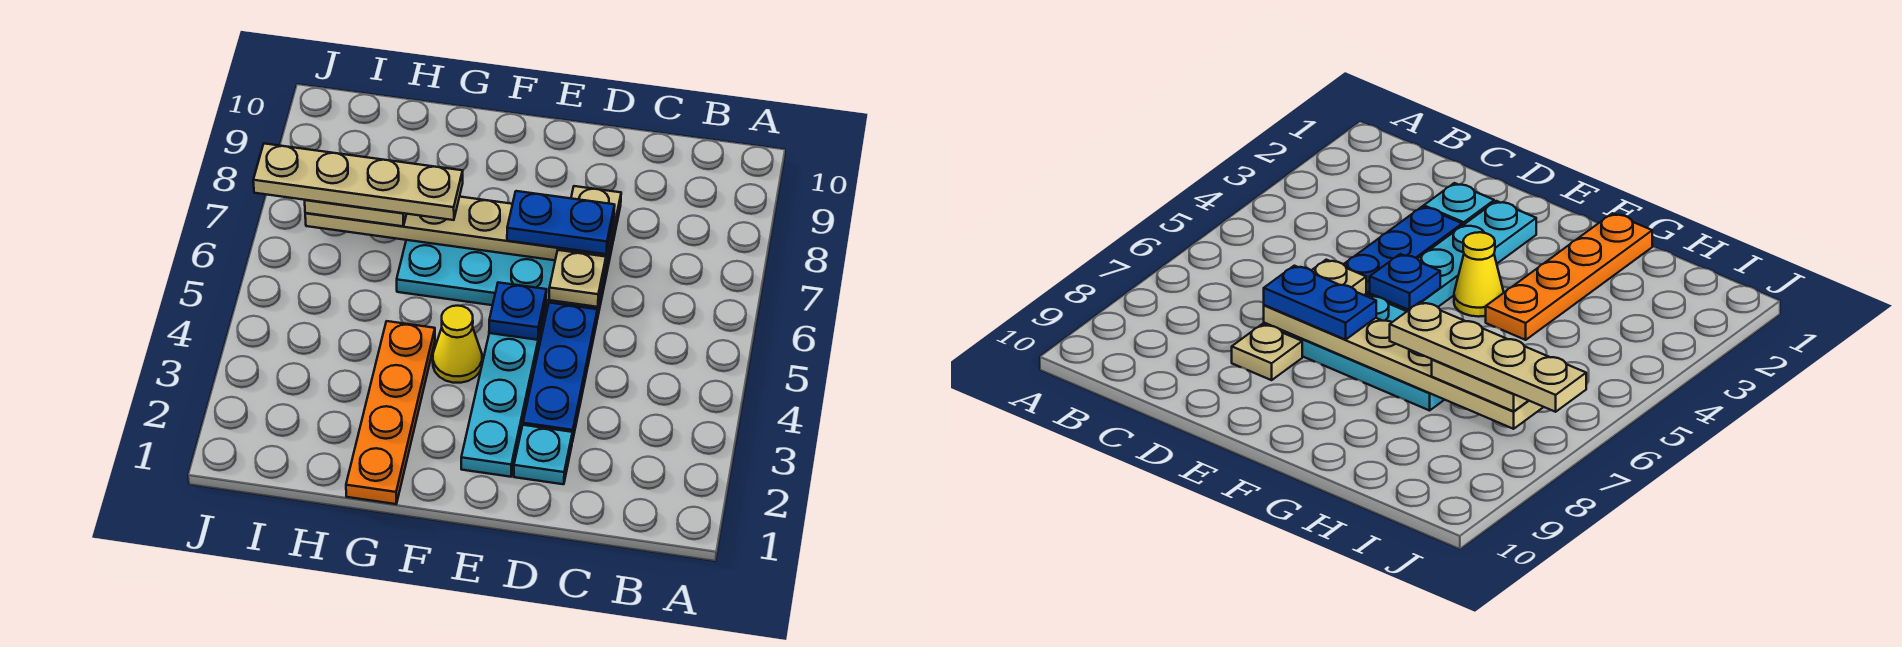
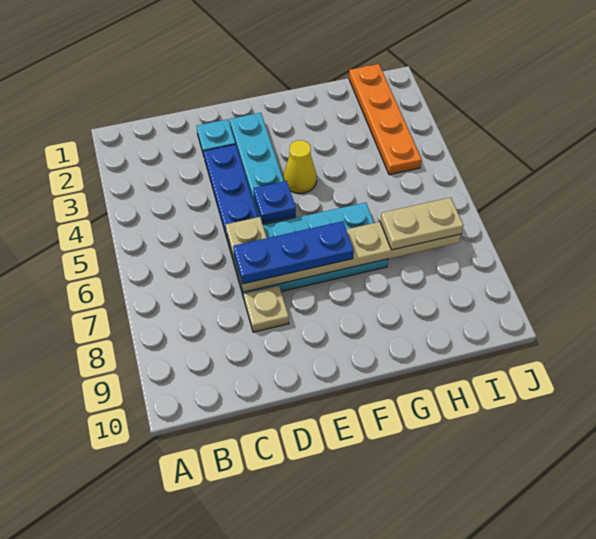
blue 1x2 plate [507,191,615,254] -> blue 1x3 plate [233,221,354,284]
orange 1x4 plate [346,321,435,504] -> orange 1x4 plate moved to [349,64,422,175]
tan 1x4 plate [253,144,463,220] -> none

